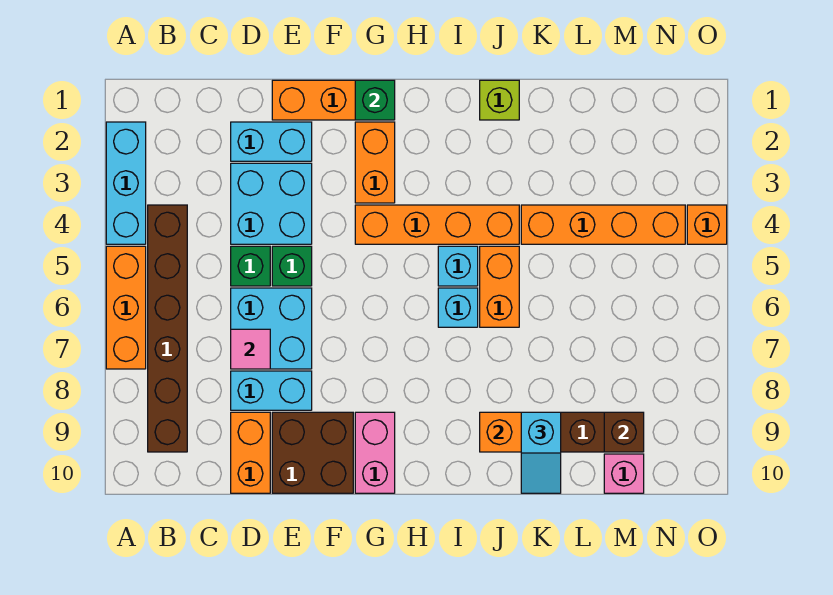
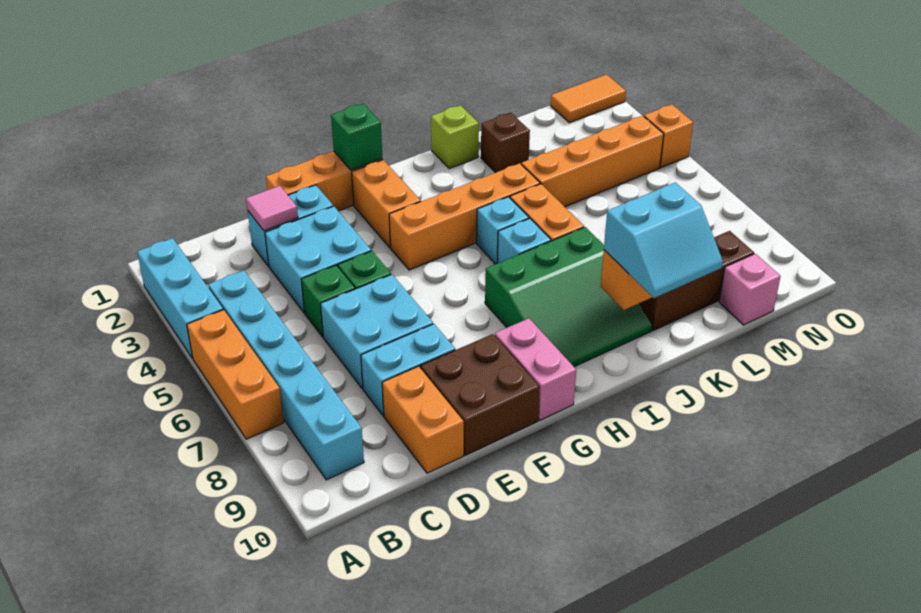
brown 1x6 brick [148,205,187,452] -> cyan 1x6 brick [208,270,364,480]
pink 1x1 tile [231,329,270,369] -> pink 1x1 tile moved to [246,186,298,231]
none -> green 3x3 slope [485,227,652,367]
cyan 1x2 slope [521,412,561,493] -> cyan 2x2 slope [604,183,723,298]
brown 1x1 brick [604,412,644,452] -> brown 1x1 brick moved to [481,113,530,173]
none -> orange 1x2 tile [551,74,626,123]

